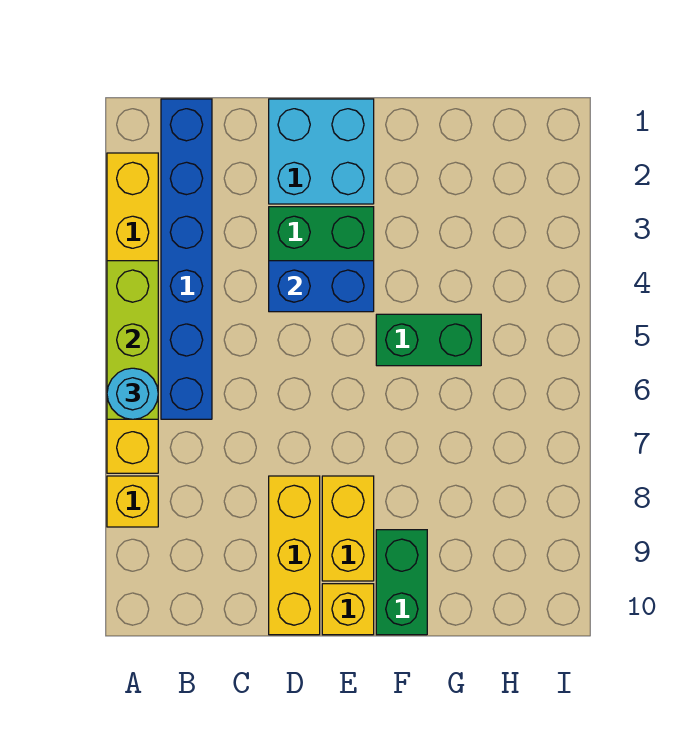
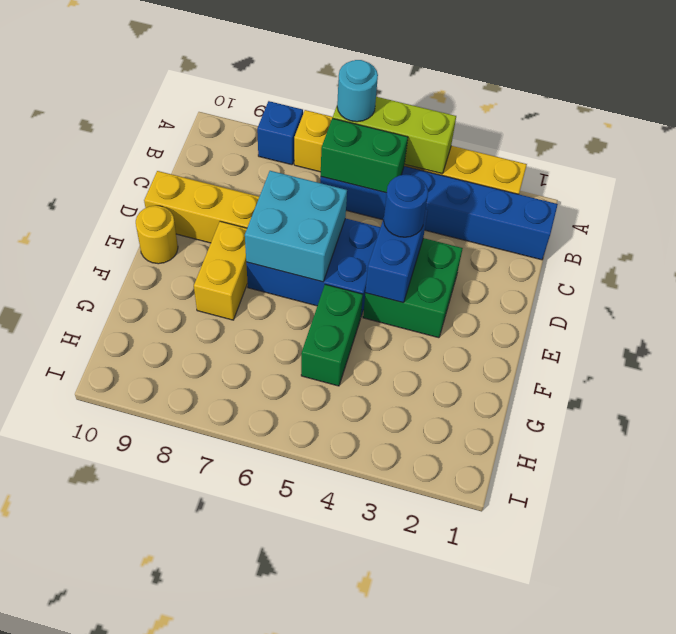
yellow 1x1 brick [107,476,158,527] -> blue 1x1 brick [257,101,303,165]
cyan 2x2 brick [269,99,374,204] -> cyan 2x2 brick moved to [245,171,347,282]
none -> blue 1x1 round brick [384,174,428,237]
none -> blue 2x3 brick [246,218,381,316]
yellow 1x2 brick [322,476,374,581] -> yellow 1x2 brick turned to [194,221,248,320]
yellow 1x1 brick [322,584,374,635] -> yellow 1x1 round brick [136,206,178,264]
green 1x2 brick [376,530,427,635] -> green 1x2 brick moved to [321,118,408,193]

